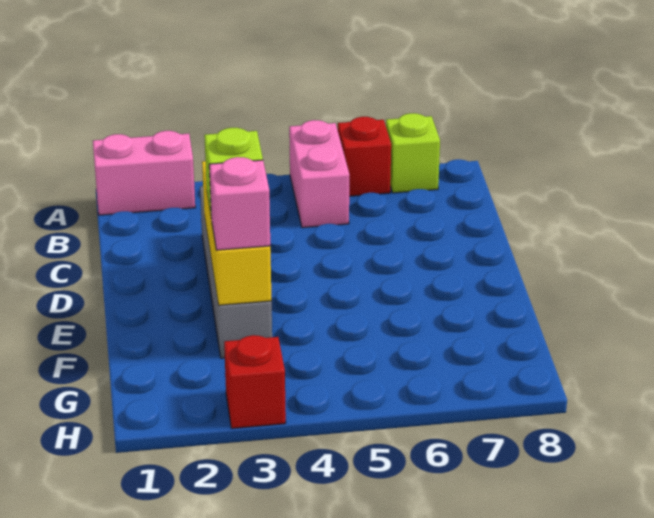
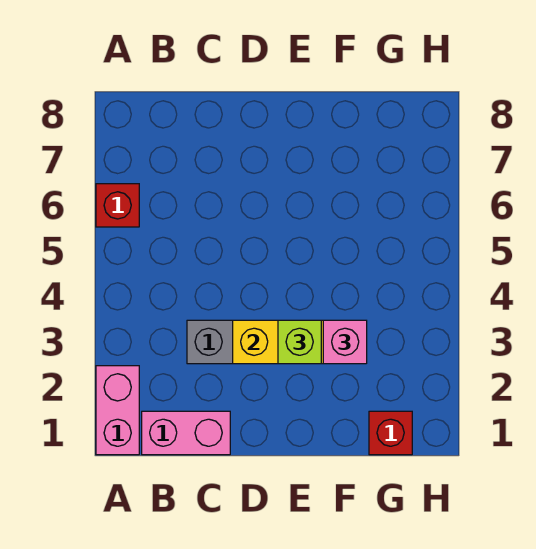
pink 1x2 brick [289,120,349,228] -> pink 1x2 brick moved to [142,411,230,455]
lime 1x1 brick [386,113,440,193] -> none
red 1x1 brick [224,335,286,428] -> red 1x1 brick moved to [369,411,412,455]

